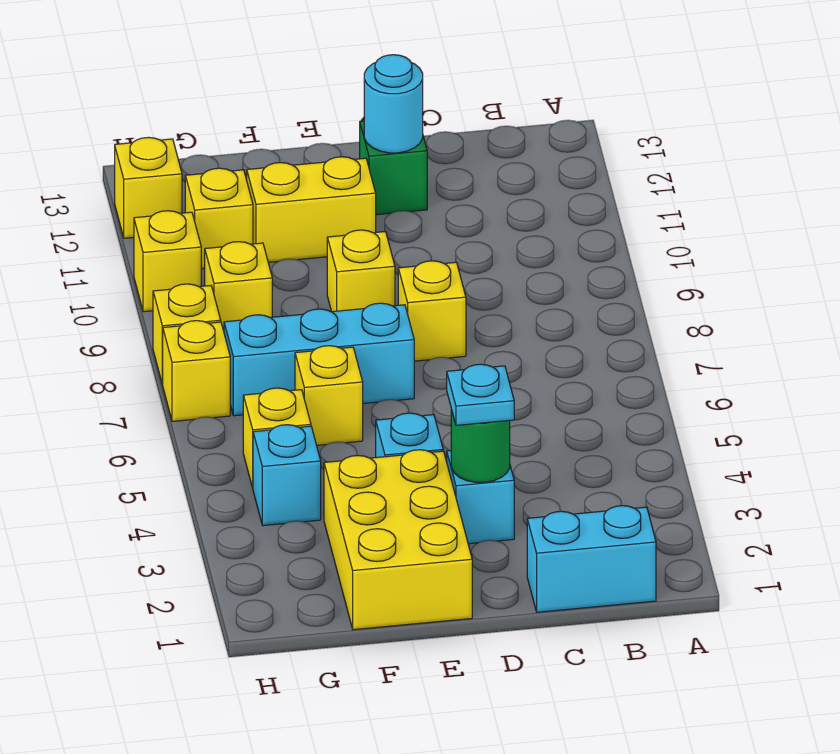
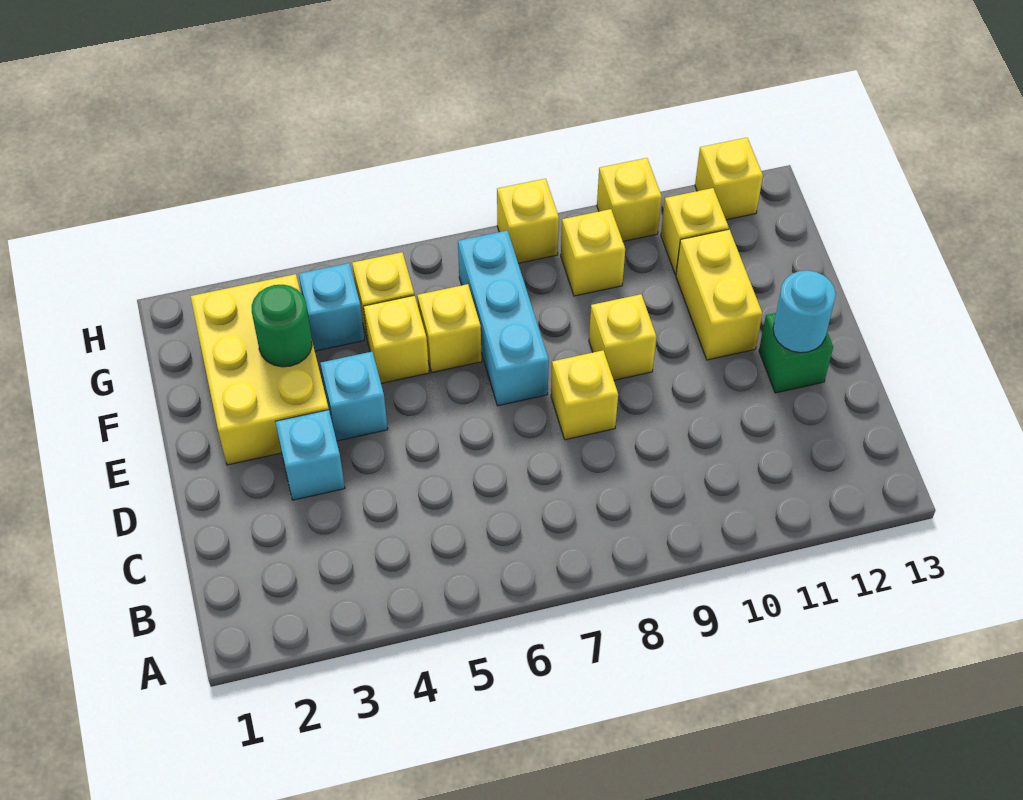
cyan 1x2 brick [527,506,656,612] -> none
green 1x1 round brick [451,409,510,482] -> green 1x1 round brick moved to [252,285,312,367]
cyan 1x1 plate [447,364,514,425] -> none
yellow 2x3 brick [324,450,472,630] -> yellow 2x3 brick turned to [191,274,329,465]
yellow 1x1 brick [163,321,230,421] -> yellow 1x1 brick moved to [363,295,429,383]

